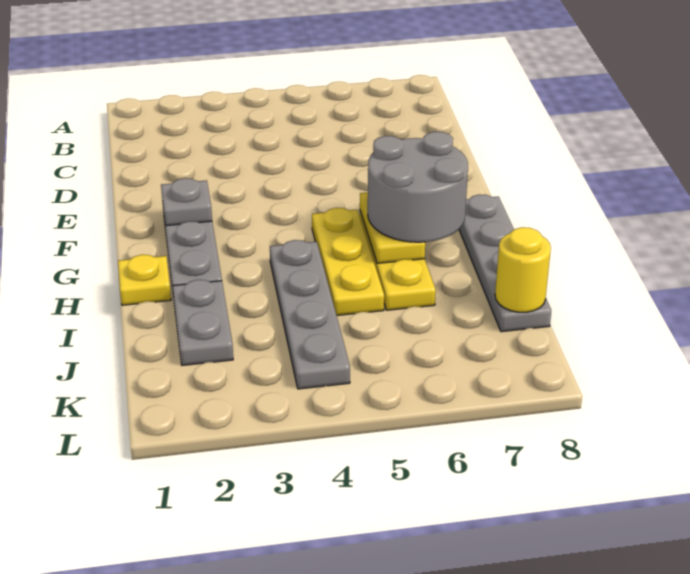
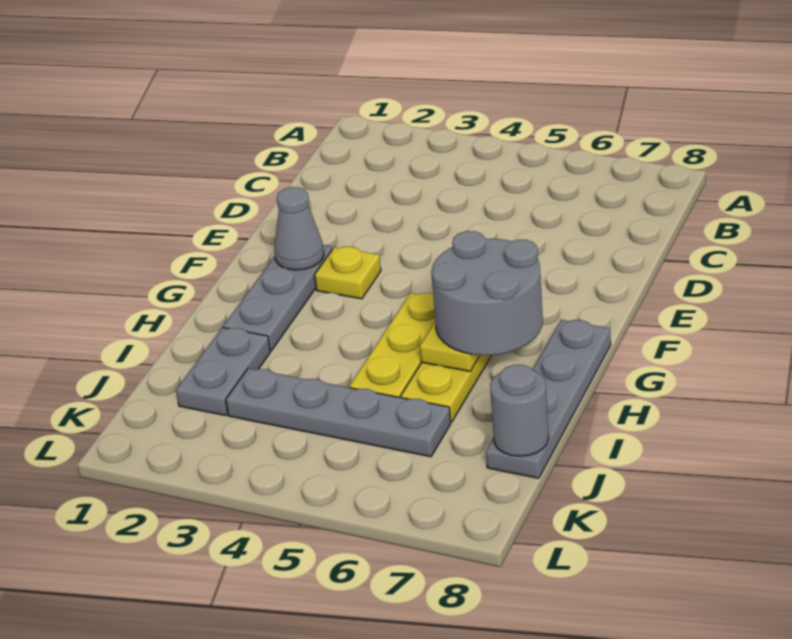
grey 1x1 plate [161,178,212,226] -> grey 1x1 cone [274,187,324,270]
yellow 1x1 plate [118,255,171,305] -> yellow 1x1 plate moved to [315,247,381,299]
grey 1x4 plate [270,240,350,389] -> grey 1x4 plate turned to [226,368,451,457]
yellow 1x1 round brick [495,227,551,312] -> grey 1x1 round brick [490,365,549,456]

